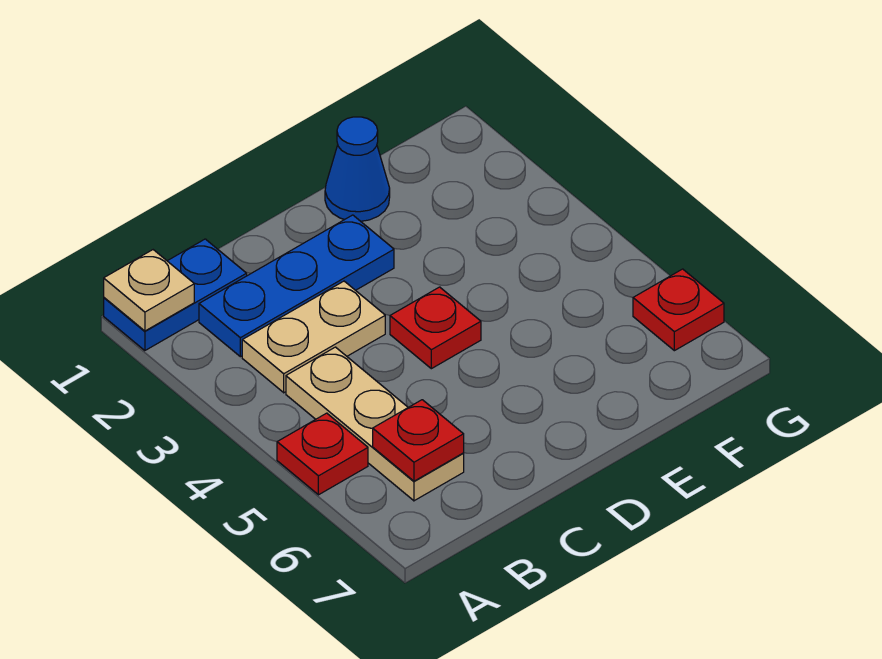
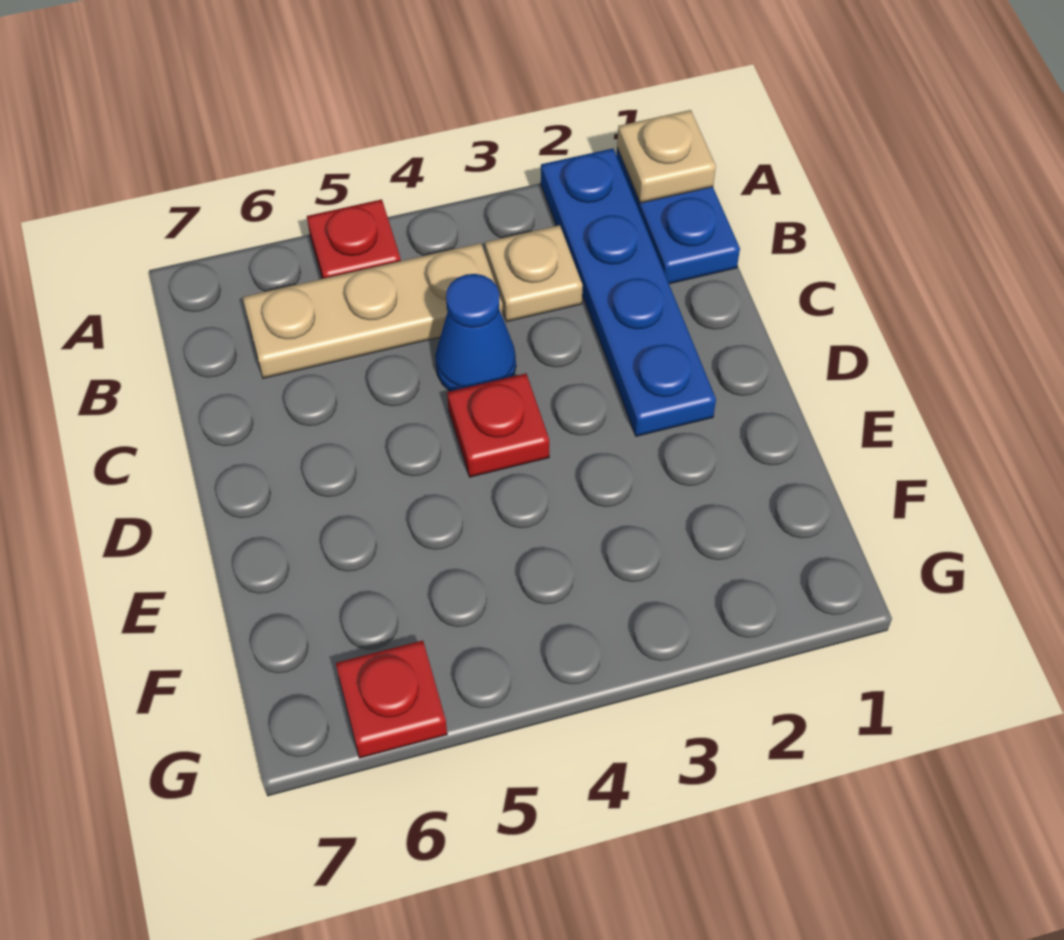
blue 1x3 plate [199,215,394,357] -> blue 1x4 plate [541,148,716,436]
tan 1x2 plate [242,281,385,393] -> tan 1x1 plate [485,225,583,322]
red 1x1 plate [373,400,464,481] -> none
blue 1x1 cone [325,117,390,221] -> blue 1x1 cone moved to [435,274,516,391]

